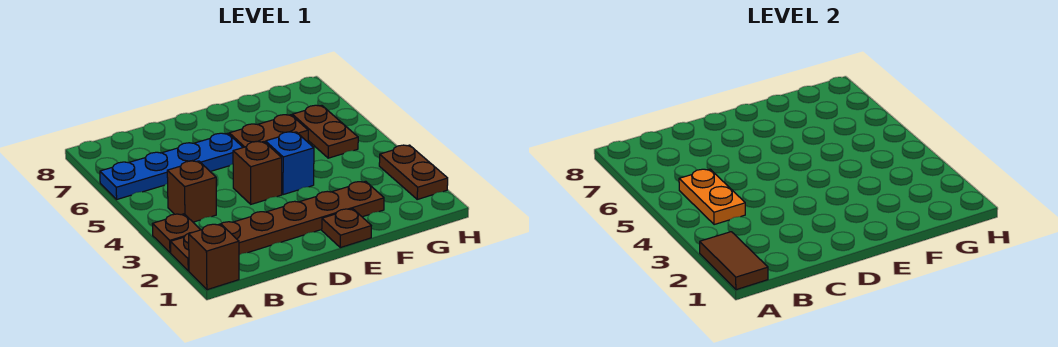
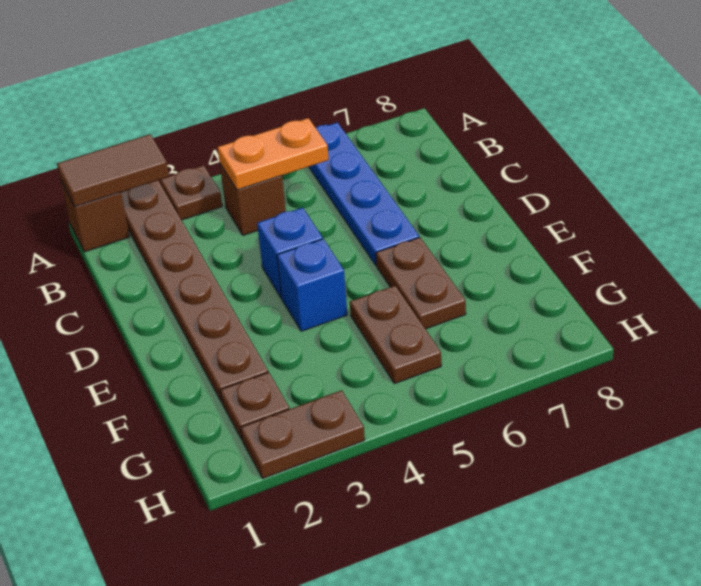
brown 1x1 brick [233,141,282,204] -> blue 1x1 brick [257,208,323,298]
brown 1x1 plate [322,209,371,248] -> brown 1x1 plate moved to [220,372,289,439]
brown 1x2 plate [292,105,358,158] -> brown 1x2 plate turned to [350,286,441,384]

